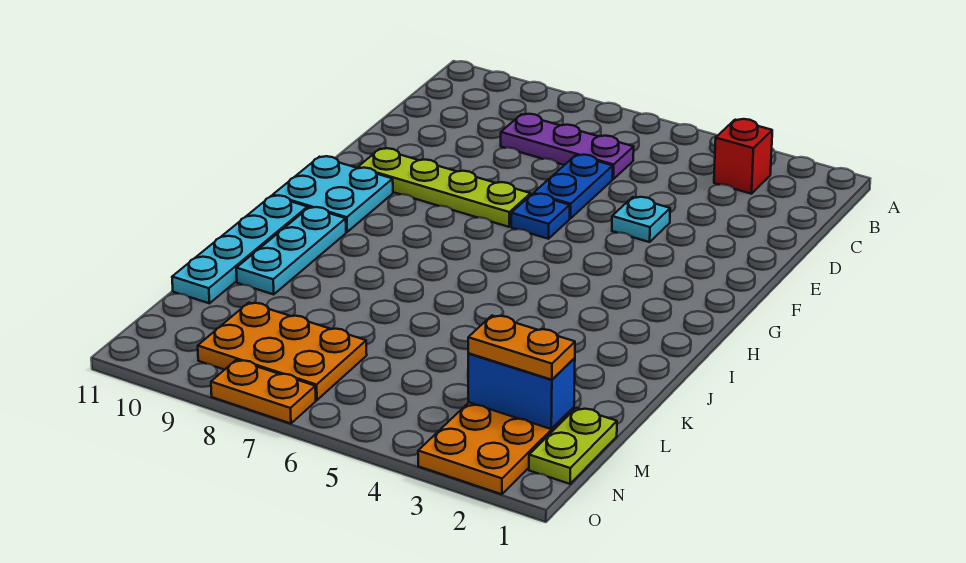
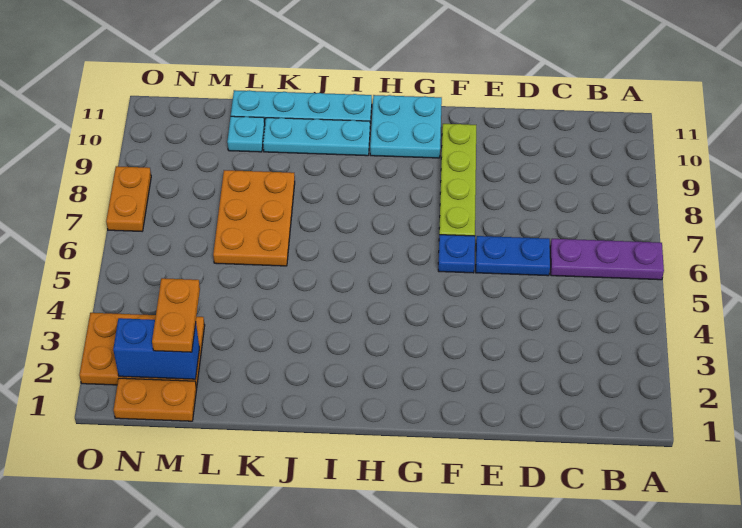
red 1x1 brick [714,119,772,194] -> none
purple 1x3 plate [501,114,634,179] -> purple 1x3 plate turned to [550,239,664,280]
cyan 1x1 plate [612,197,670,242] -> cyan 1x1 plate moved to [227,116,265,152]
lime 1x2 plate [529,408,617,484] -> orange 1x2 plate [113,378,197,421]
blue 1x2 brick [468,353,575,429] -> blue 1x2 brick turned to [113,318,199,379]
orange 2x3 plate [198,303,367,400] -> orange 2x3 plate moved to [213,170,295,266]

